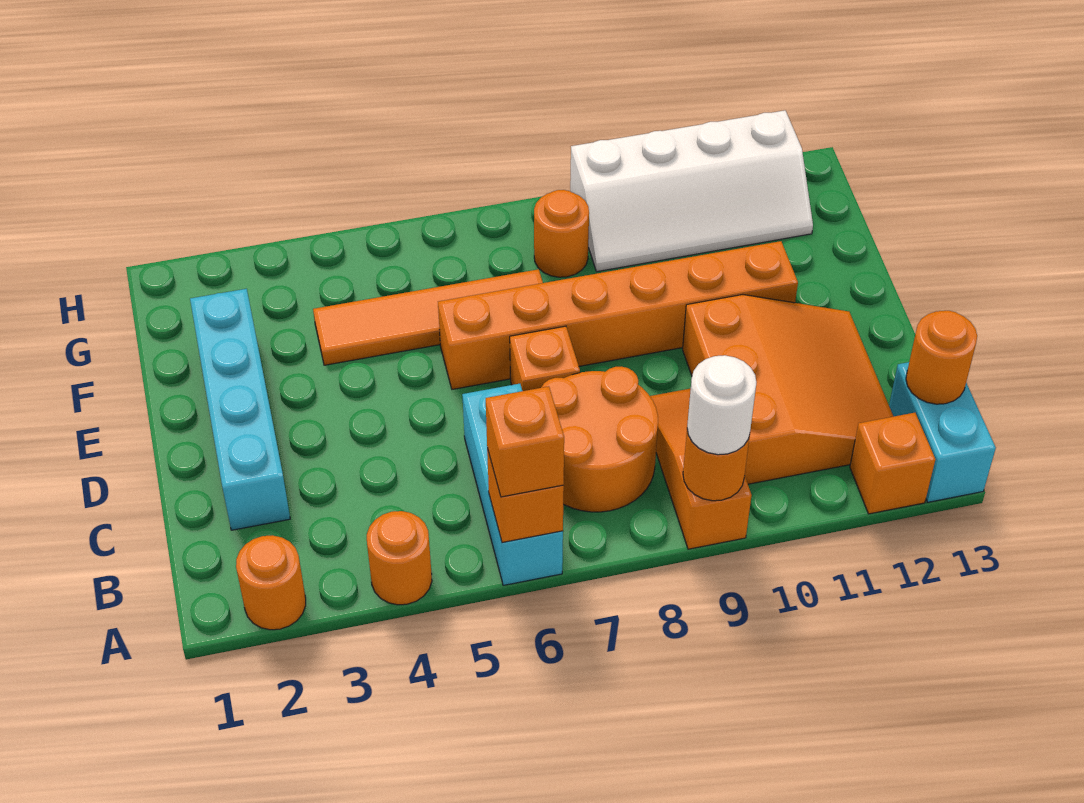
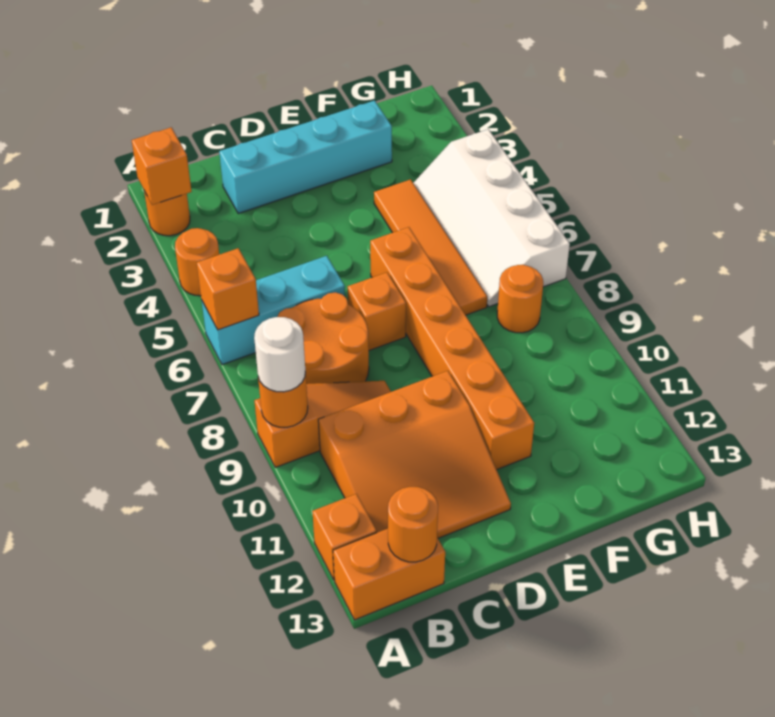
orange 1x1 brick [486,386,564,497] -> orange 1x1 brick moved to [132,127,192,205]
cyan 1x2 brick [889,362,996,502] -> orange 1x2 brick [333,529,445,620]
white 2x4 slope [570,110,813,272] -> white 2x4 slope moved to [414,129,570,307]

